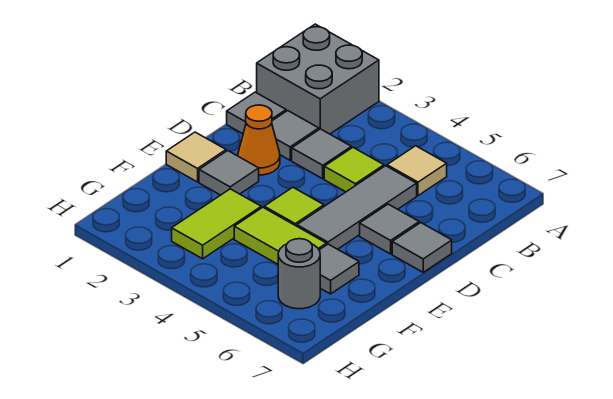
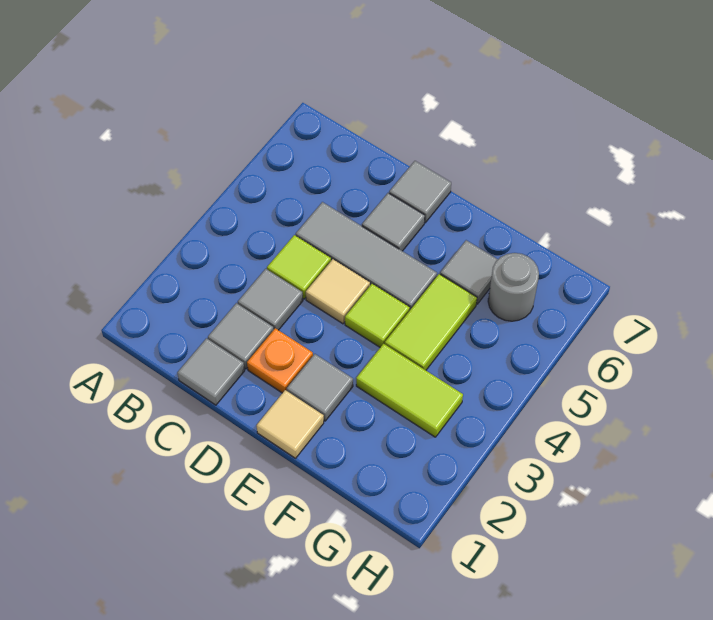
grey 2x2 brick [257,24,379,134] -> none
tan 1x1 tile [387,146,447,196] -> tan 1x1 tile moved to [306,259,370,324]
orange 1x1 cone [238,105,280,175] -> orange 1x1 plate [247,328,313,393]

